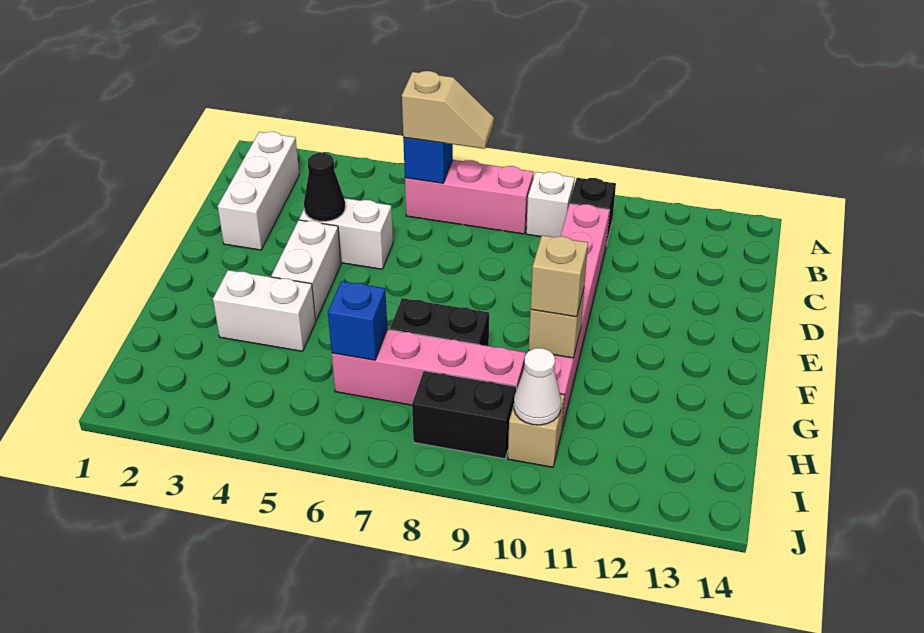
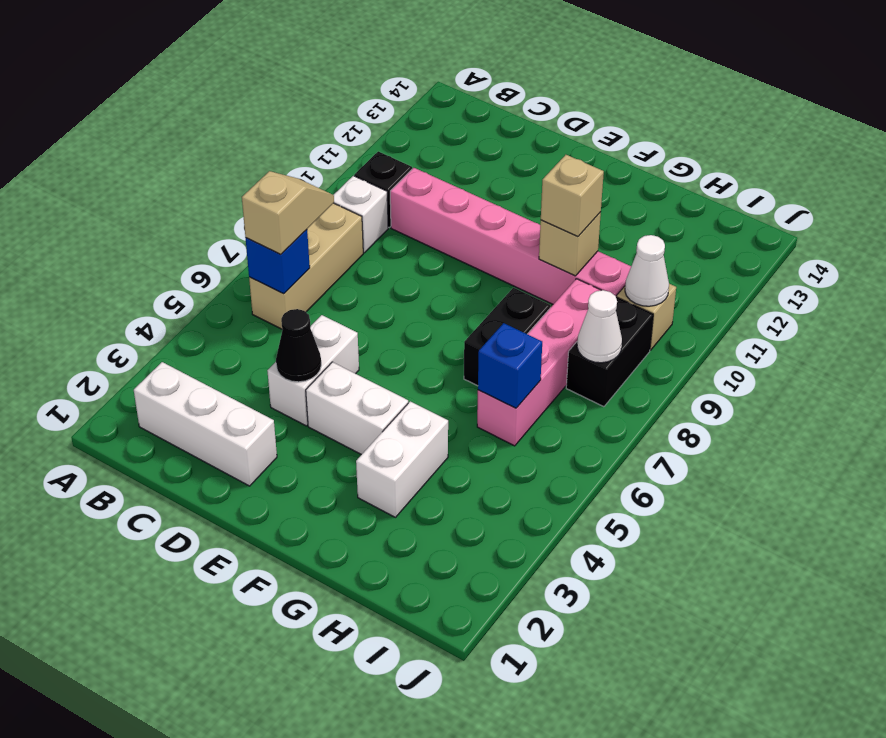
pink 1x3 brick [405,160,534,234] -> tan 1x3 brick [249,203,363,329]
none -> white 1x1 cone [577,290,622,363]

